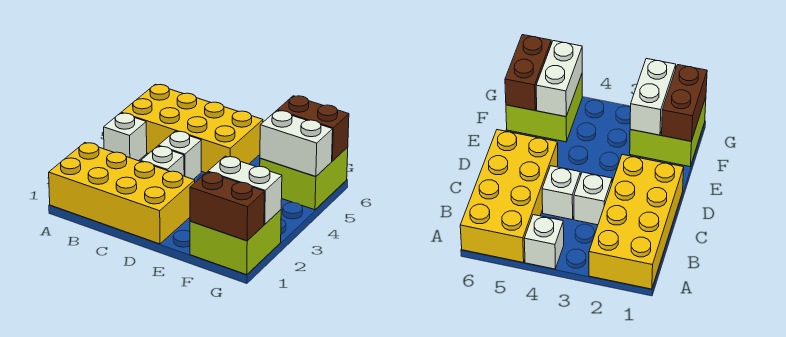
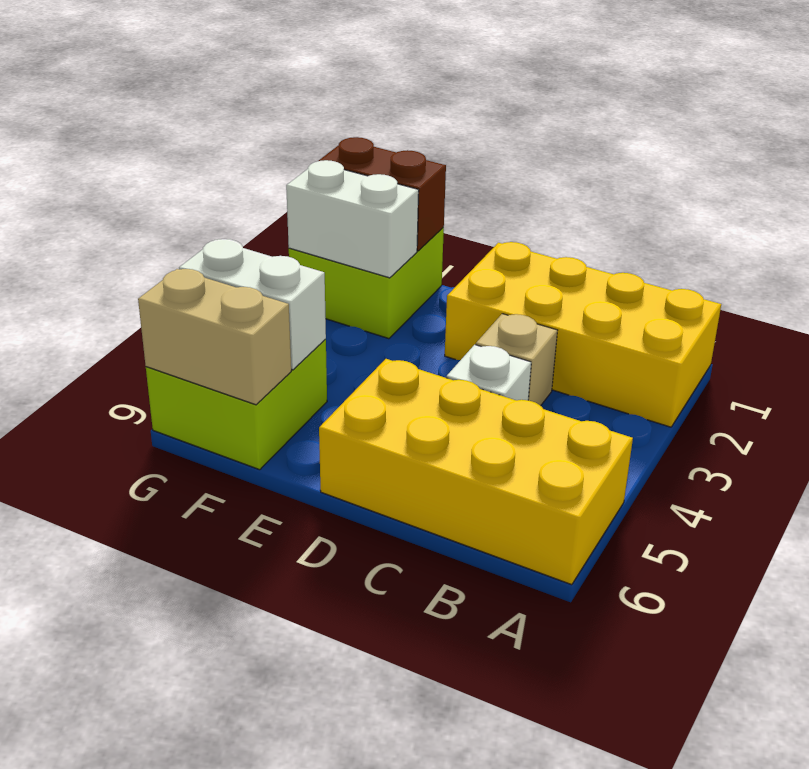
white 1x1 brick [104,113,147,161] -> none
white 1x1 brick [141,146,184,176] -> tan 1x1 brick [476,314,557,406]
brown 1x2 brick [277,96,349,161] -> tan 1x2 brick [138,269,291,405]

